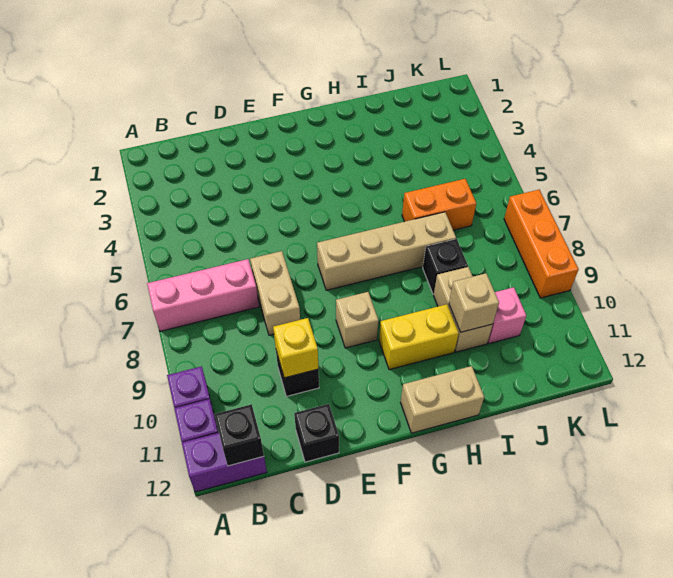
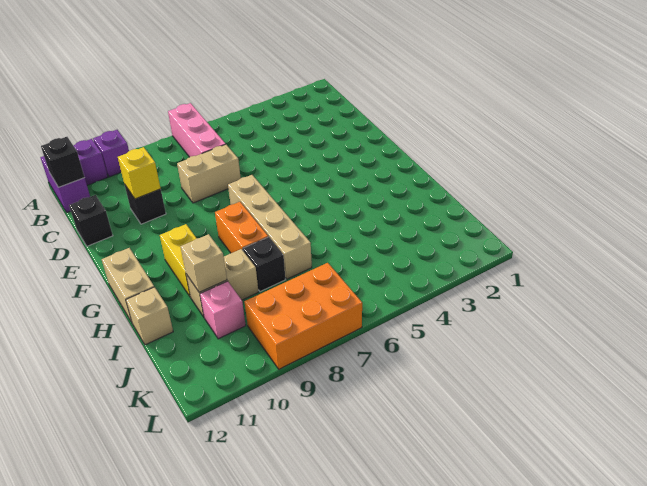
tan 1x1 brick [336,292,378,348] -> tan 1x1 brick moved to [126,287,173,345]
orange 1x2 brick [402,179,476,230] -> orange 1x2 brick moved to [215,202,268,253]
orange 1x3 brick [504,190,579,298] -> orange 2x3 brick [245,263,362,369]

